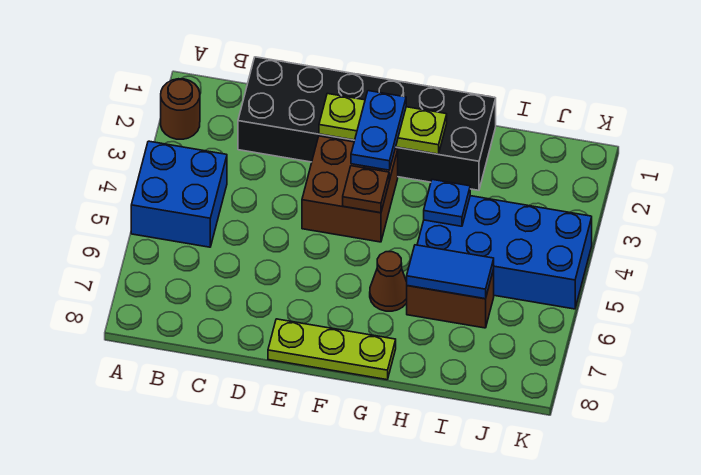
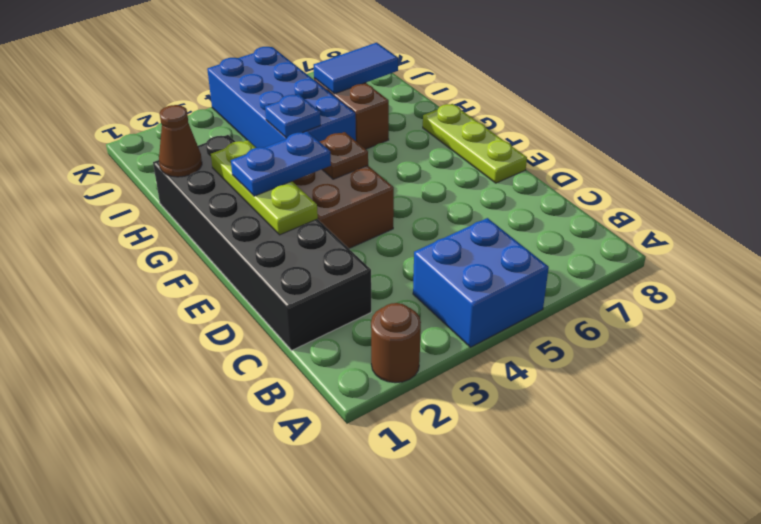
brown 1x1 cone [370,252,407,311] -> brown 1x1 cone moved to [159,105,202,177]
blue 1x2 tile [407,245,494,299] -> blue 1x2 tile turned to [314,43,398,94]

